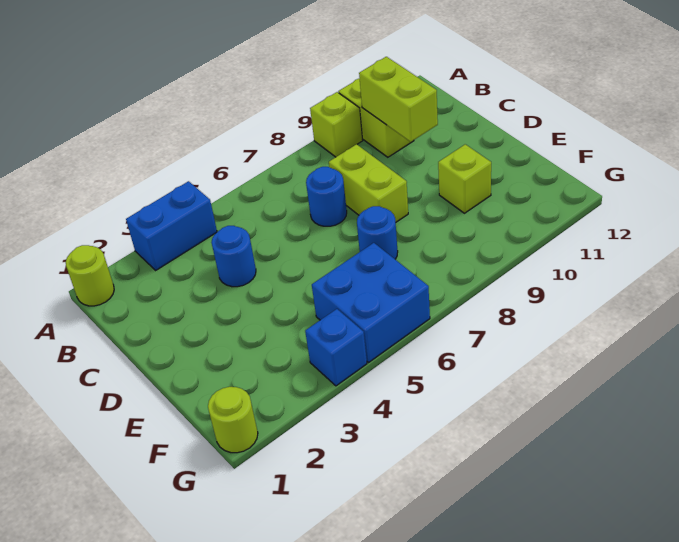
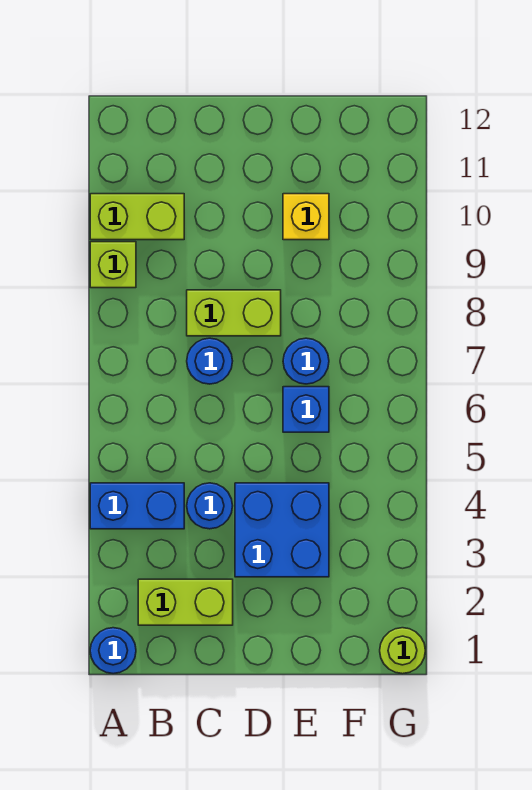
lime 1x1 round brick [66,245,114,306] -> blue 1x1 round brick [90,628,136,674]
blue 1x2 brick [126,181,217,270] -> blue 1x2 brick turned to [90,483,184,529]
lime 1x2 brick [359,57,438,142] -> lime 1x2 brick moved to [138,579,233,625]
lime 1x1 brick [438,144,491,213] -> yellow 1x1 brick [283,194,329,240]
blue 2x2 brick [312,243,430,362] -> blue 2x2 brick moved to [235,483,329,577]
blue 1x1 brick [305,309,367,386] -> blue 1x1 brick moved to [283,387,329,432]

